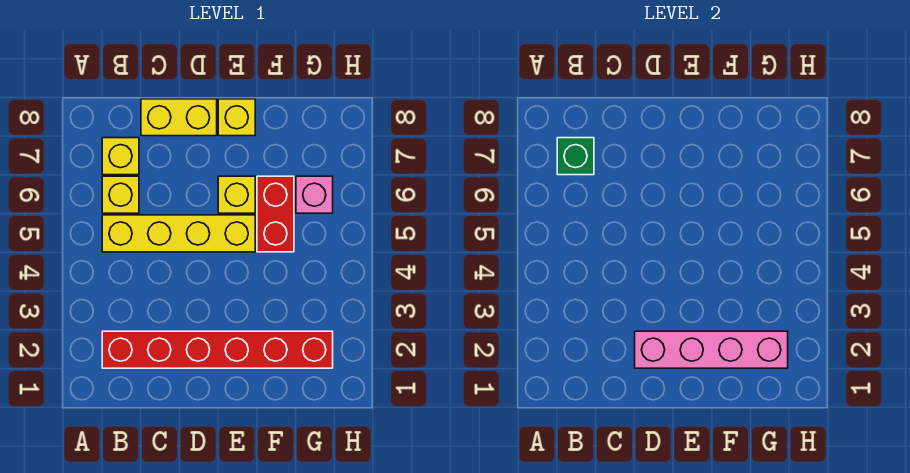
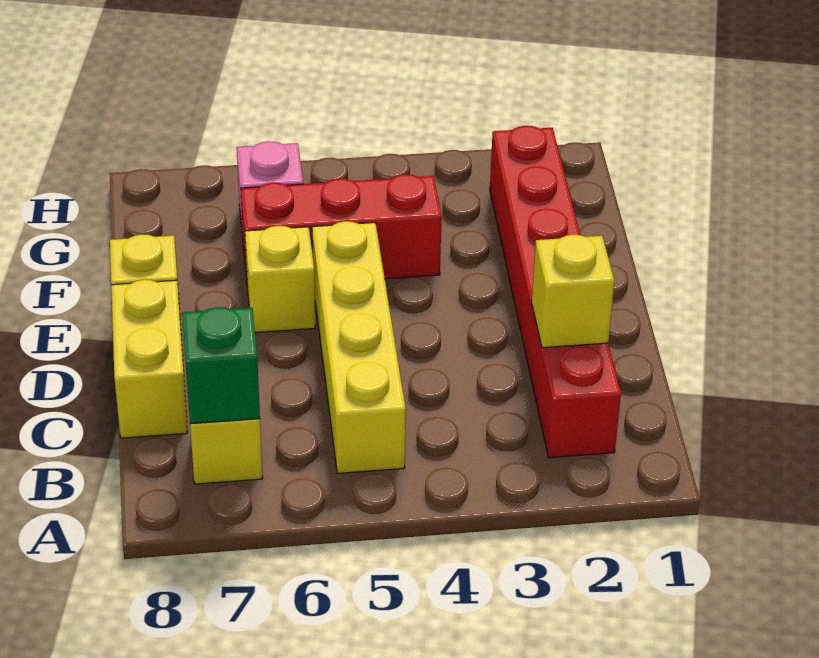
yellow 1x1 brick [102,176,139,213] -> yellow 1x1 brick moved to [532,235,614,348]
pink 1x4 brick [635,331,788,368] -> none
red 1x2 brick [257,176,294,252] -> red 1x3 brick [241,174,442,288]

